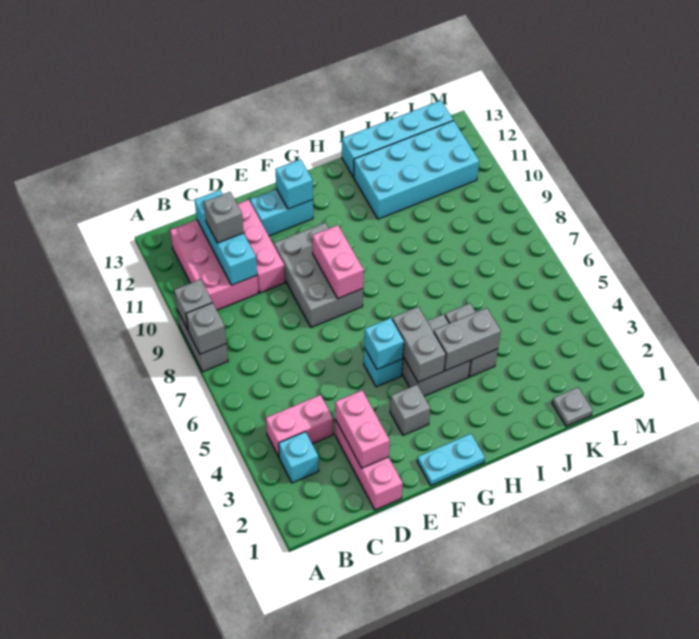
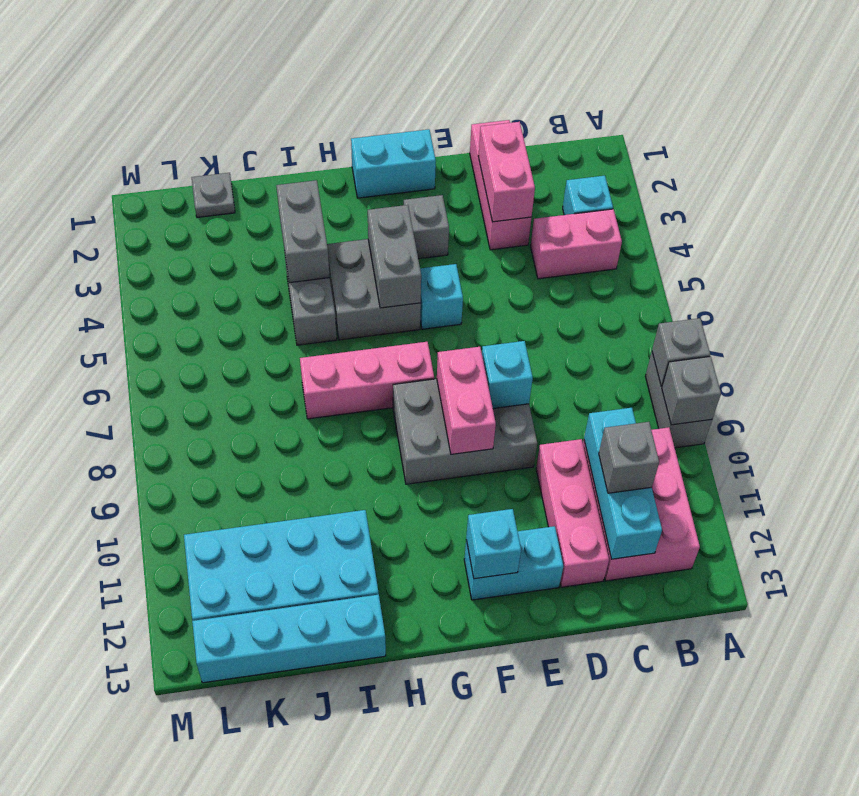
grey 2x3 brick [274,223,363,327] -> grey 2x3 brick turned to [393,379,537,484]
cyan 1x2 plate [417,434,485,485] -> cyan 1x2 brick [351,129,436,198]
cyan 1x1 brick [364,318,404,369] -> cyan 1x1 brick moved to [482,341,533,409]
none -> pink 1x3 brick [300,342,434,419]
grey 1x2 brick [434,308,501,371] -> grey 1x2 brick turned to [276,180,330,283]

